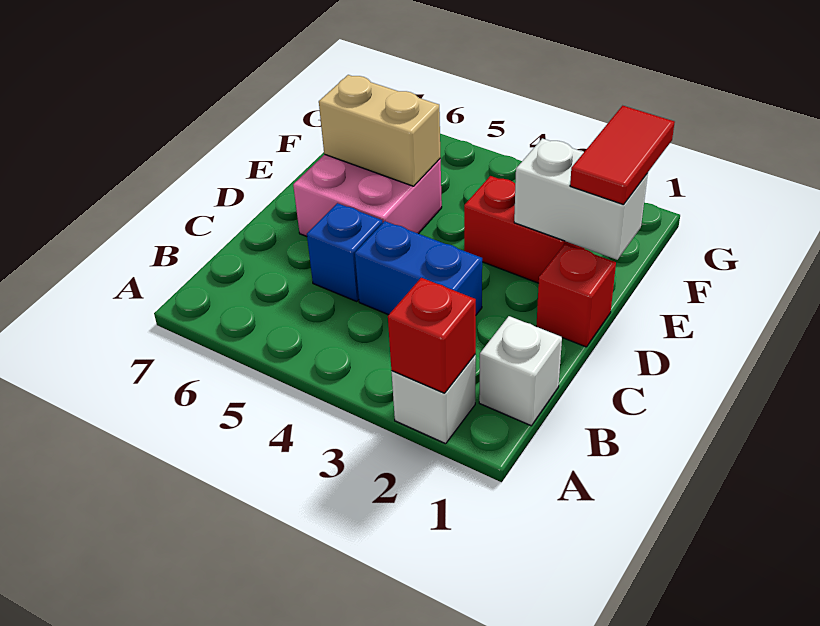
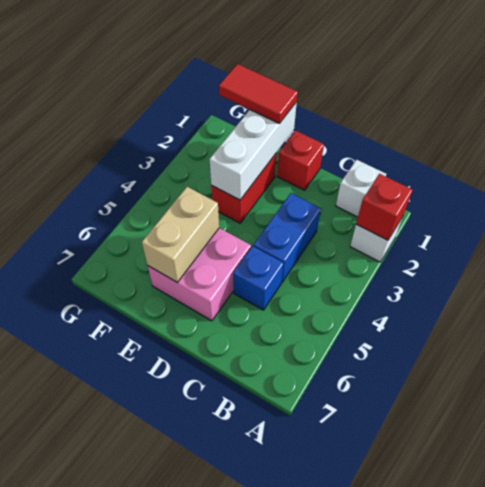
white 1x2 brick [514,138,648,260] -> white 1x3 brick [210,102,297,200]

